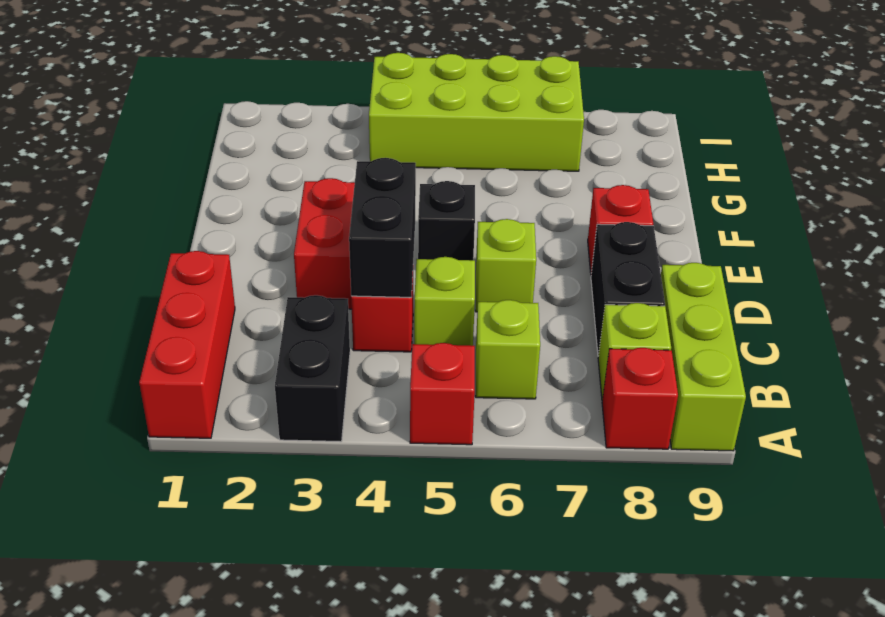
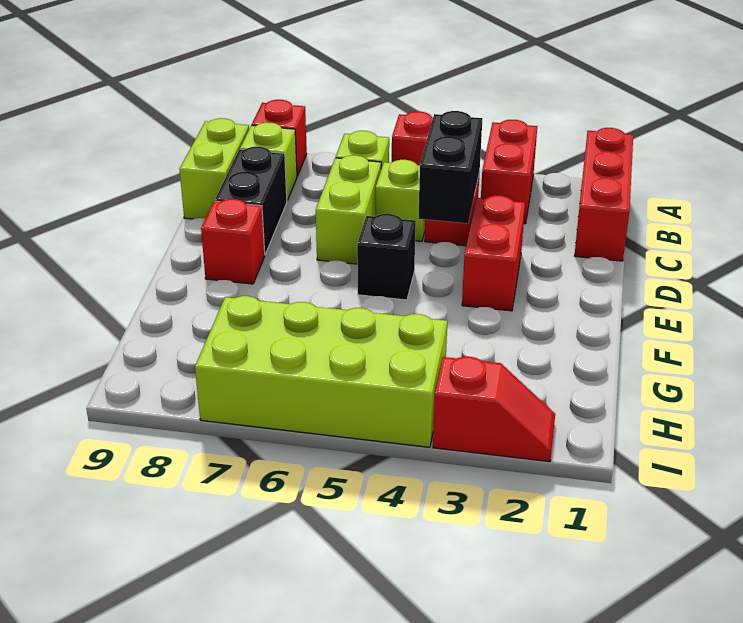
black 1x2 brick [275,295,350,442] -> red 1x2 brick [481,120,537,224]
lime 1x3 brick [661,263,746,451] -> lime 1x2 brick [179,118,249,219]
lime 1x1 brick [476,219,536,312] -> lime 1x2 brick [316,155,381,264]
none -> red 1x2 slope [433,357,555,462]

